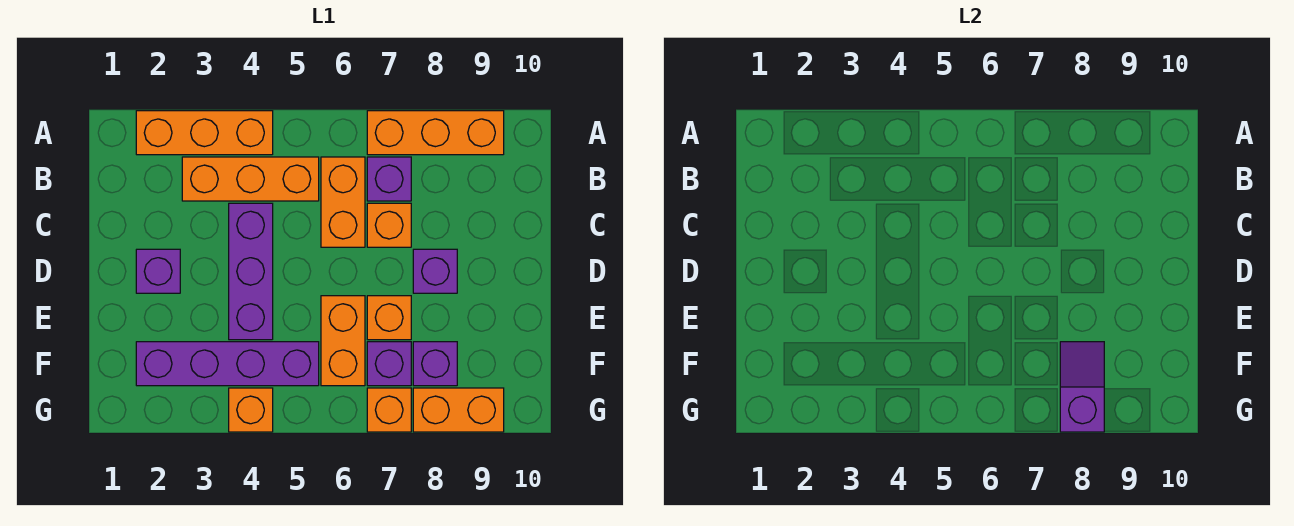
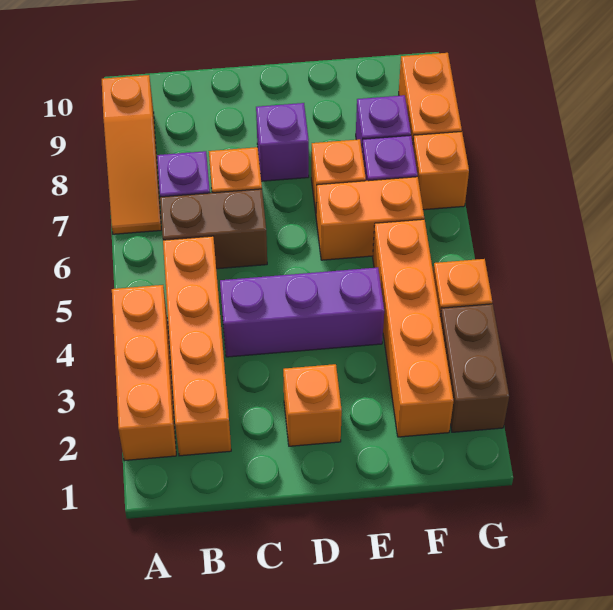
orange 1x3 brick [367,111,504,155] -> orange 1x3 slope [102,75,161,234]
orange 1x3 brick [182,157,319,201] -> orange 1x4 brick [163,236,231,456]
orange 1x2 brick [321,157,365,247] -> brown 1x2 brick [160,189,267,269]
purple 1x1 brick [136,249,180,293] -> orange 1x1 brick [283,364,342,446]
purple 1x4 brick [136,342,319,386] -> orange 1x4 brick [373,219,454,437]
purple 1x2 slope [1060,342,1104,432] -> none
none -> brown 1x2 brick [440,304,509,432]

